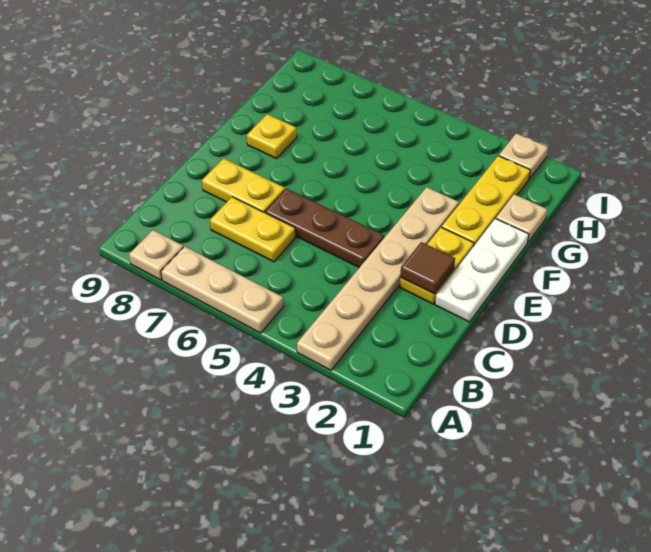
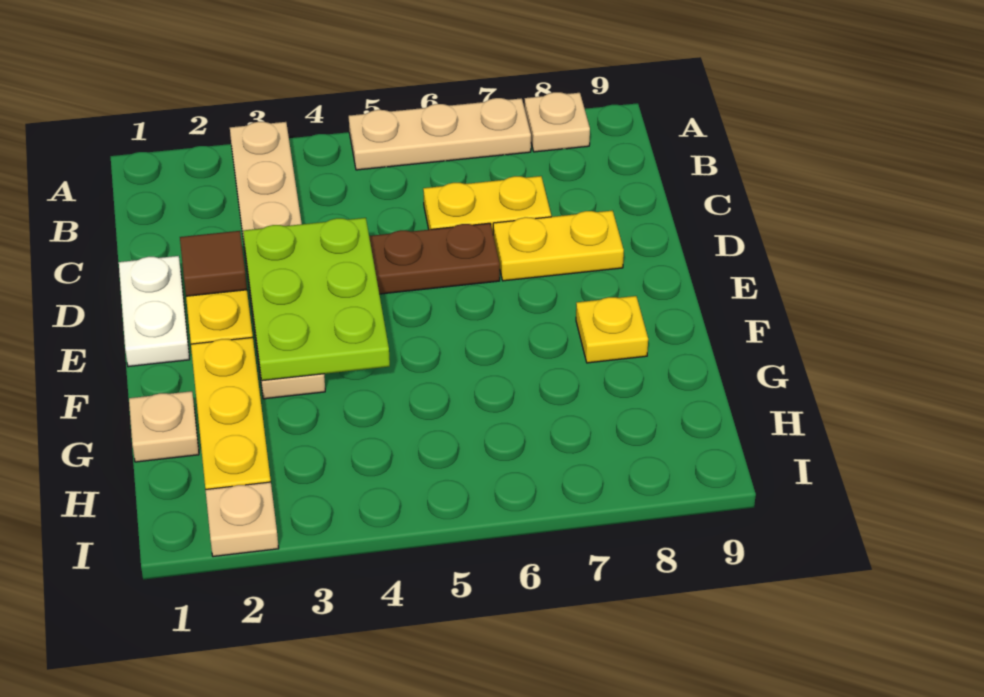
white 1x3 plate [435,219,529,322] -> white 1x2 plate [119,256,190,367]
none -> lime 2x3 plate [243,218,390,381]

